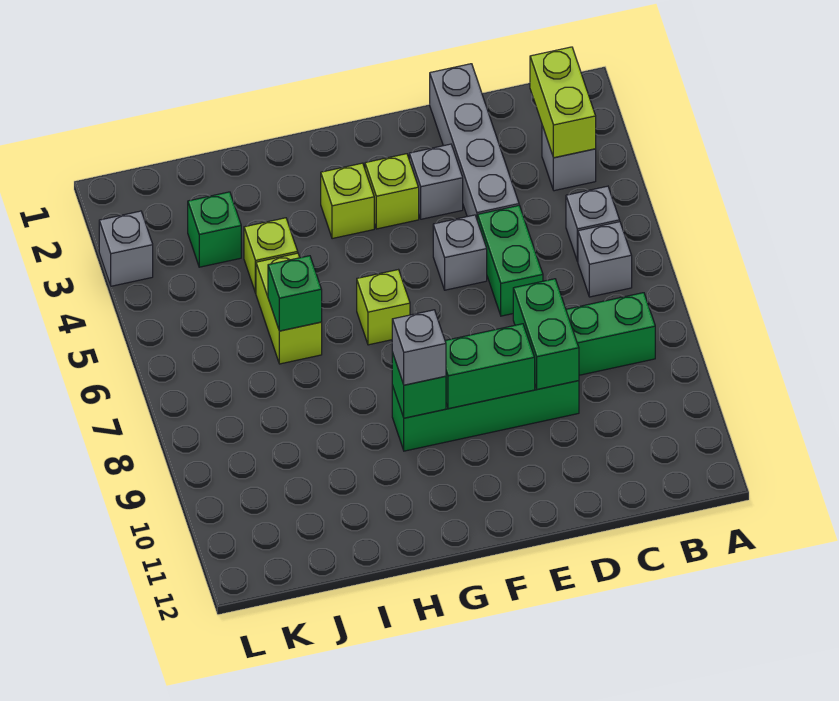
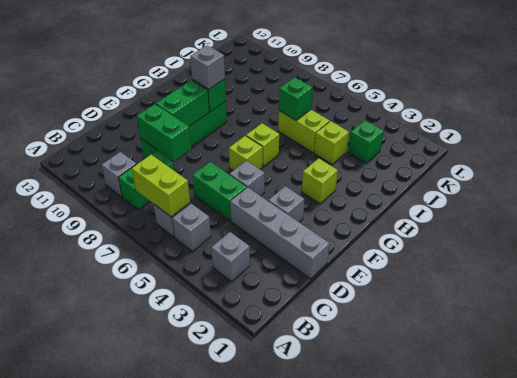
lime 1x2 brick [530,47,596,158] -> lime 1x2 brick moved to [132,155,190,217]
lime 1x1 brick [365,154,419,229] -> lime 1x1 brick moved to [229,136,263,170]
grey 1x1 brick [99,211,153,286] -> grey 1x1 brick moved to [102,152,136,197]

